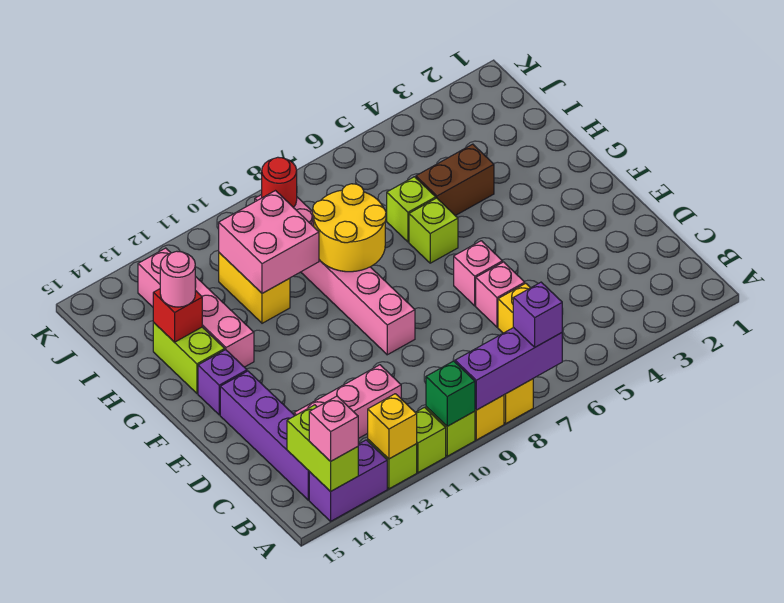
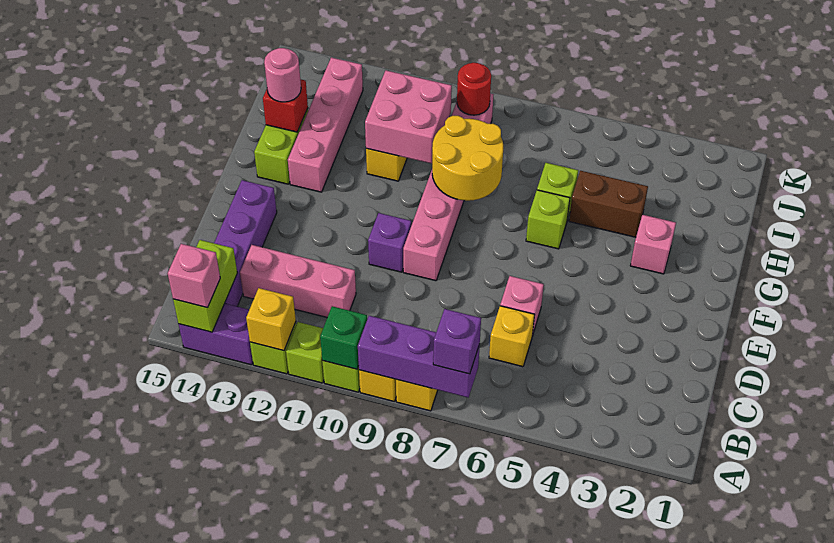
pink 1x1 brick [454,241,503,306] -> pink 1x1 brick moved to [630,215,676,274]
purple 1x1 brick [198,350,247,415] -> purple 1x1 brick moved to [368,213,411,272]

